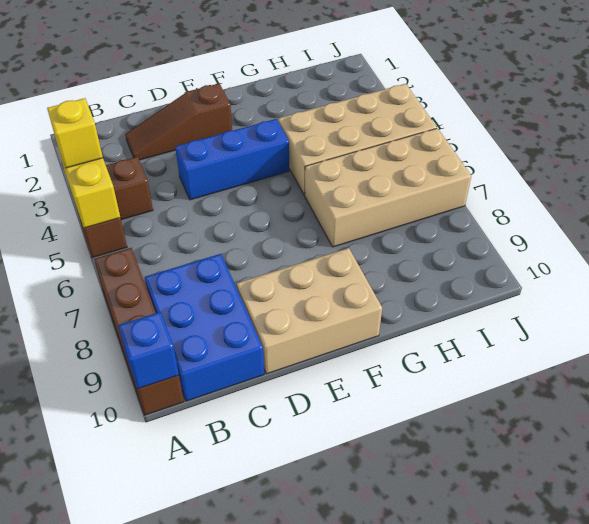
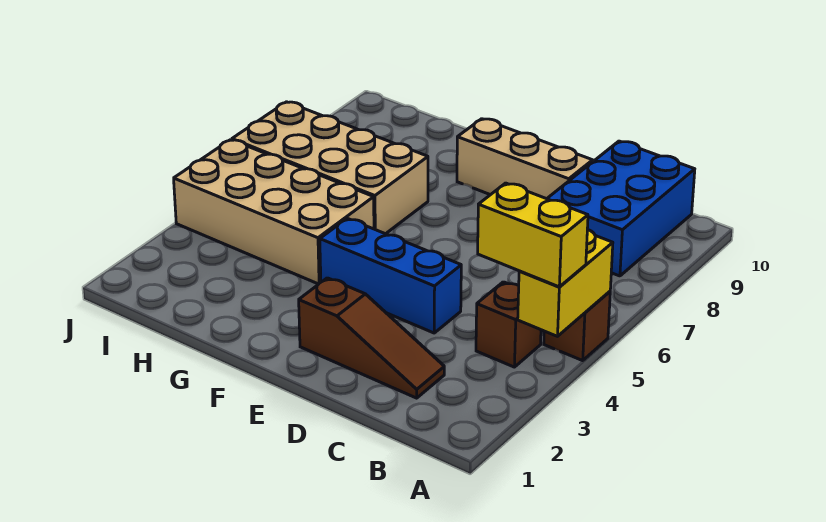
yellow 1x1 brick [47,98,103,168] -> yellow 1x2 brick [478,183,588,287]
brown 1x4 brick [94,248,184,415] -> none
blue 1x1 brick [118,312,179,389] -> none
tan 2x3 brick [236,248,382,374] -> tan 1x3 brick [457,119,593,199]

